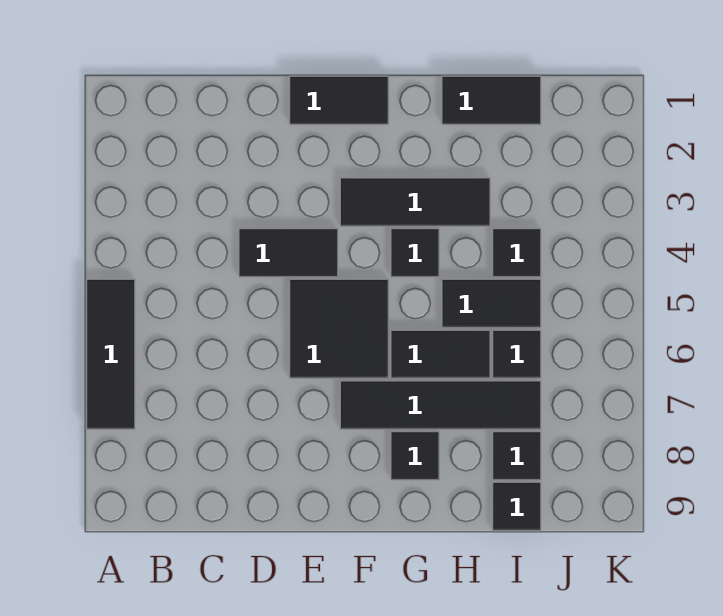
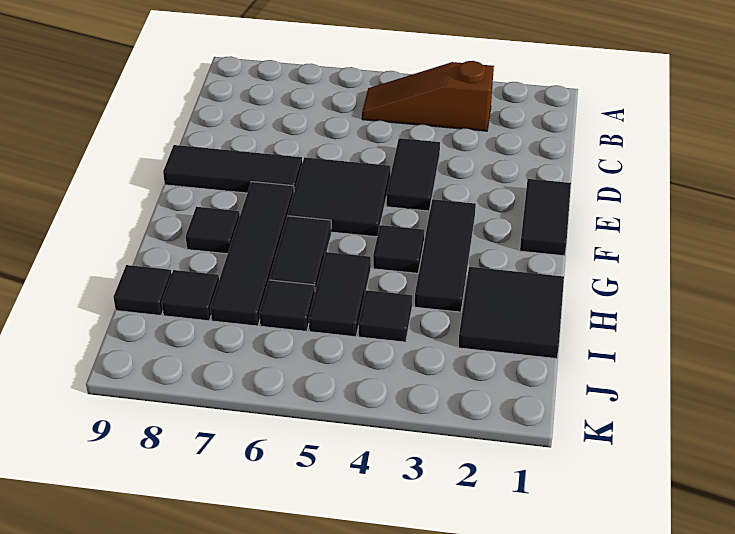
black 1x3 tile [87,279,135,429] -> black 1x3 tile moved to [163,145,302,193]
none -> brown 1x3 slope [362,61,494,131]
black 1x2 tile [442,76,541,125] -> black 2x2 tile [458,267,564,359]

